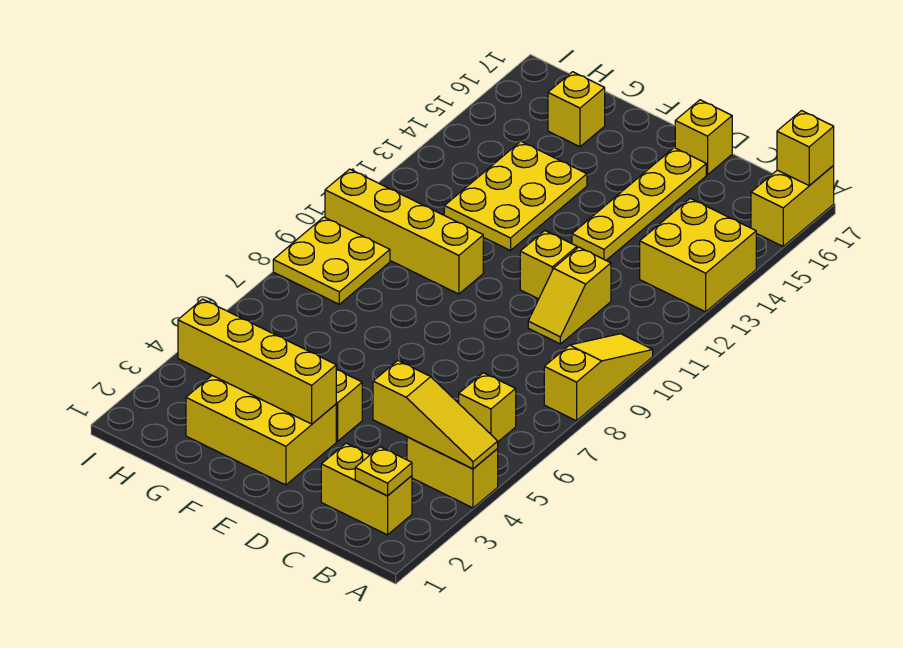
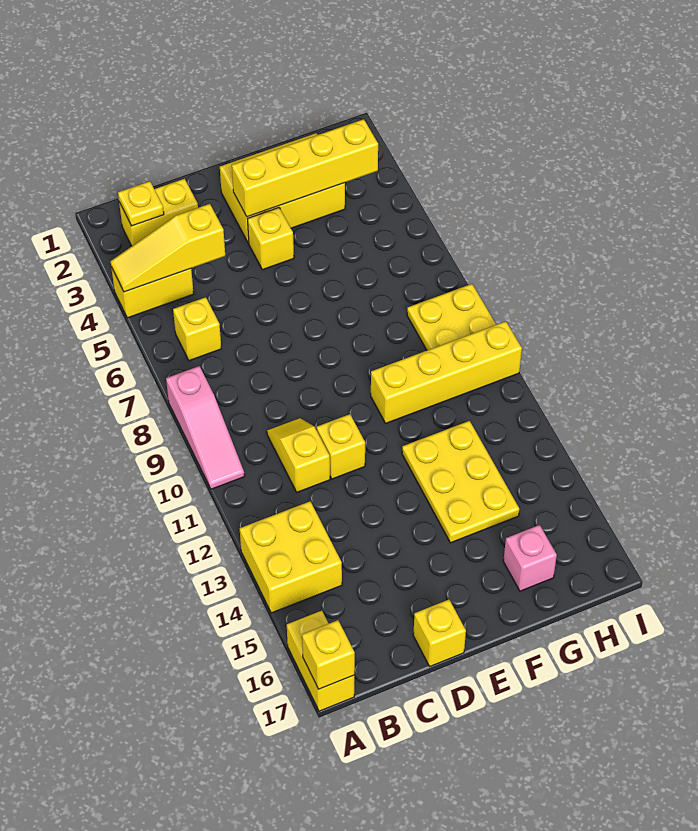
yellow 1x3 slope [544,334,653,421] -> pink 1x3 slope [166,366,245,489]
yellow 1x4 plate [572,148,706,260] -> none
yellow 1x1 brick [548,72,605,147] -> pink 1x1 brick [503,525,557,591]

